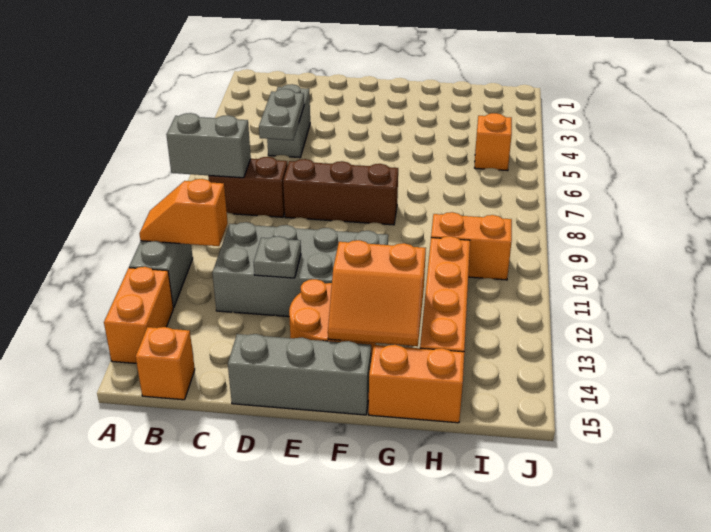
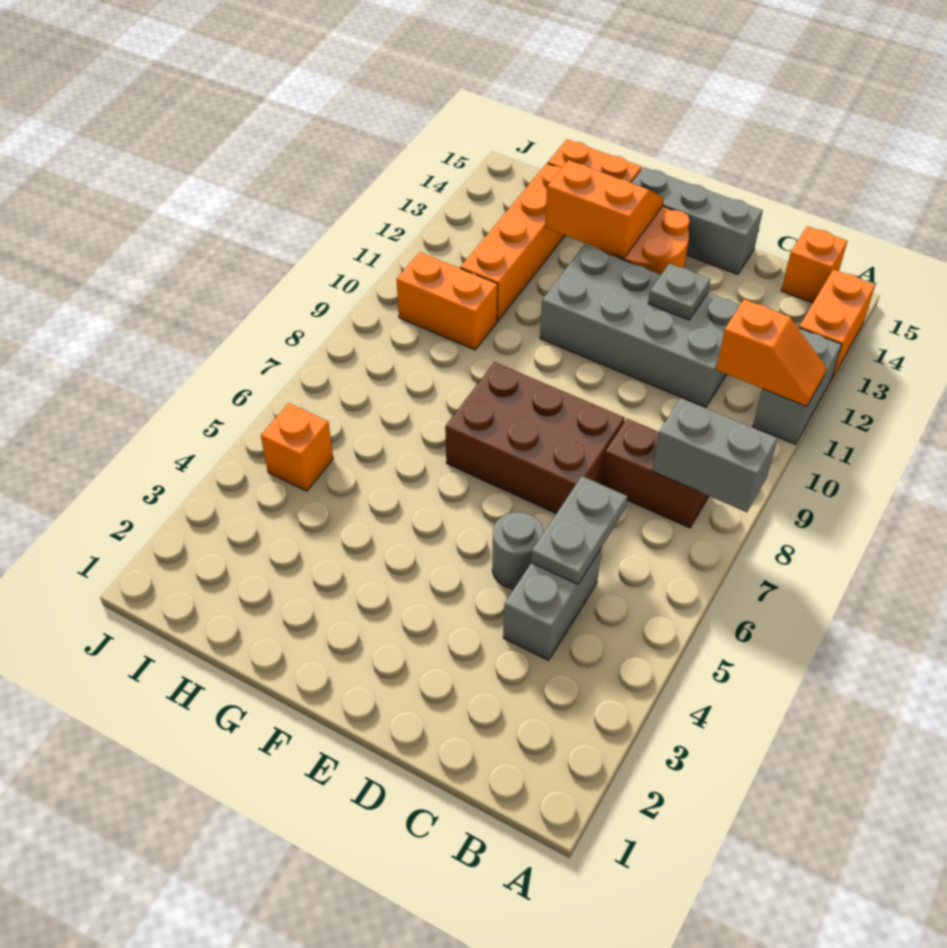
none -> grey 1x1 round brick [492,512,544,589]
brown 1x3 brick [283,159,398,225] -> brown 2x3 brick [445,362,625,514]

